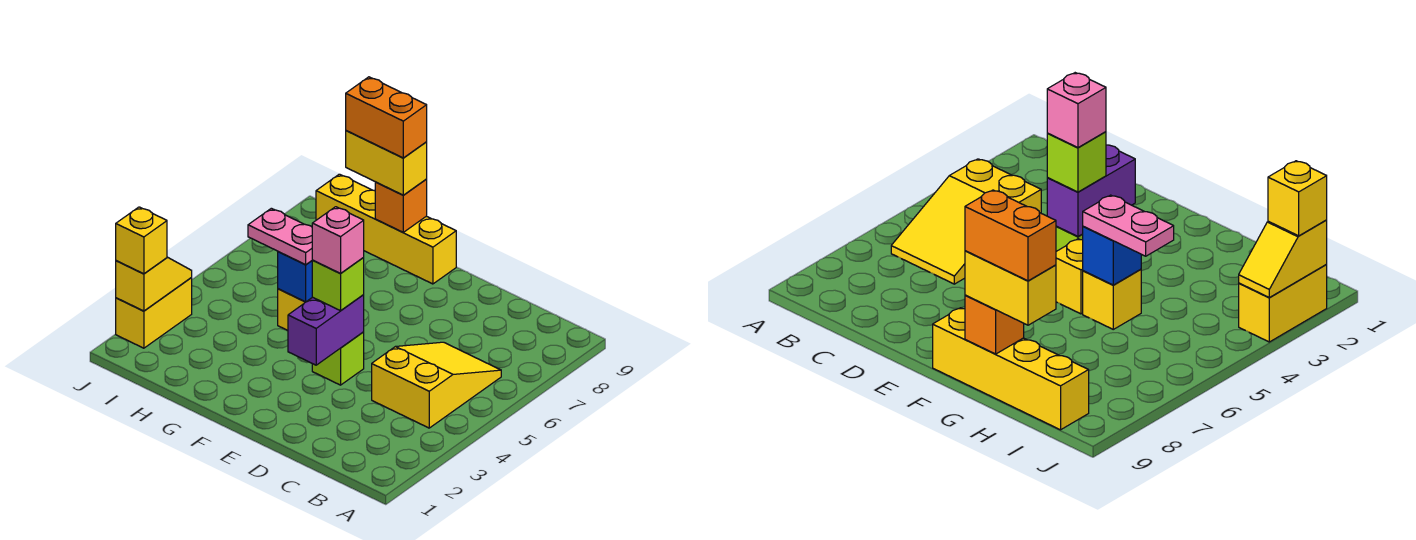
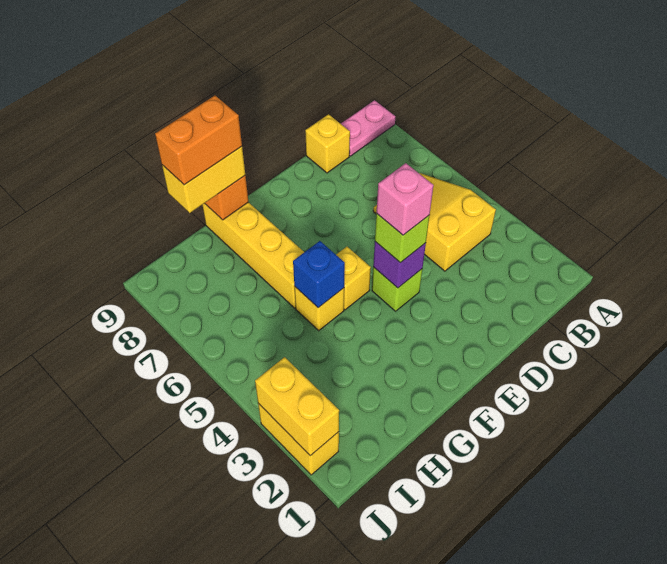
purple 1x2 brick [288,295,364,365] -> purple 1x1 brick [373,242,426,288]
yellow 1x4 brick [316,174,456,284] -> yellow 1x4 brick turned to [203,202,304,308]
pink 1x2 plate [248,208,312,264] -> pink 1x2 plate moved to [341,100,395,156]
yellow 1x2 slope [116,257,192,311] -> yellow 1x2 brick [255,357,339,456]
yellow 1x1 brick [116,207,167,274] -> yellow 1x1 brick moved to [305,114,350,173]

